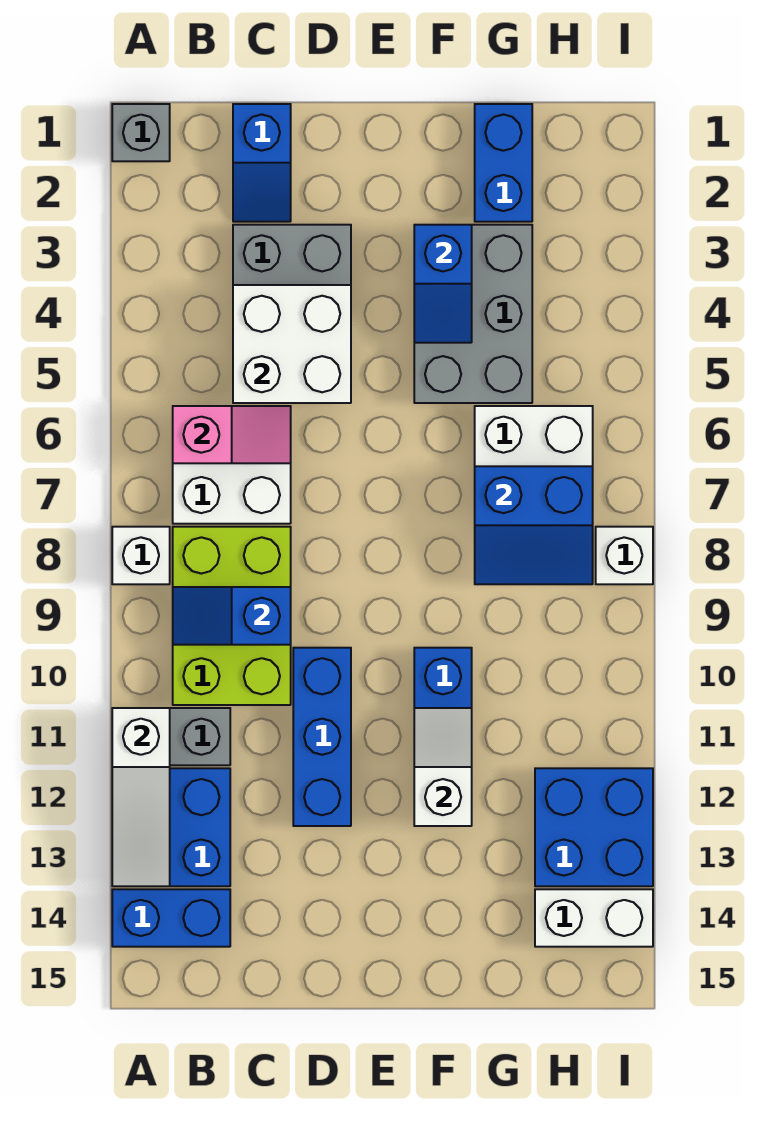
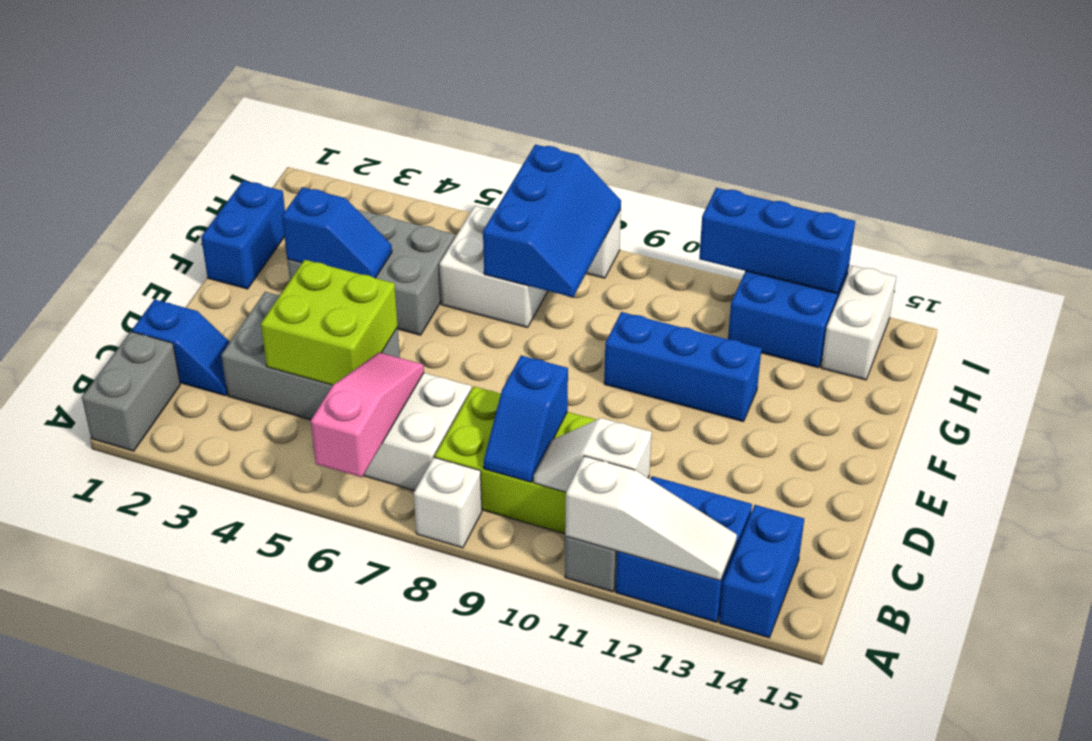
grey 1x1 brick [112,104,170,161] -> grey 1x2 brick [82,332,180,451]
pink 1x2 slope [173,406,291,463] -> pink 1x3 slope [311,352,424,477]
white 2x2 brick [233,285,351,403] -> lime 2x2 brick [261,260,398,385]
blue 1x3 brick [293,648,351,826] -> blue 1x3 brick moved to [699,188,855,294]
white 1x2 slope [414,708,472,826] -> white 1x2 slope moved to [534,418,652,492]
blue 1x2 brick [475,104,532,222] -> blue 1x2 brick turned to [201,181,285,289]
blue 2x2 slope [475,466,593,584] -> blue 2x3 slope [483,144,621,297]

